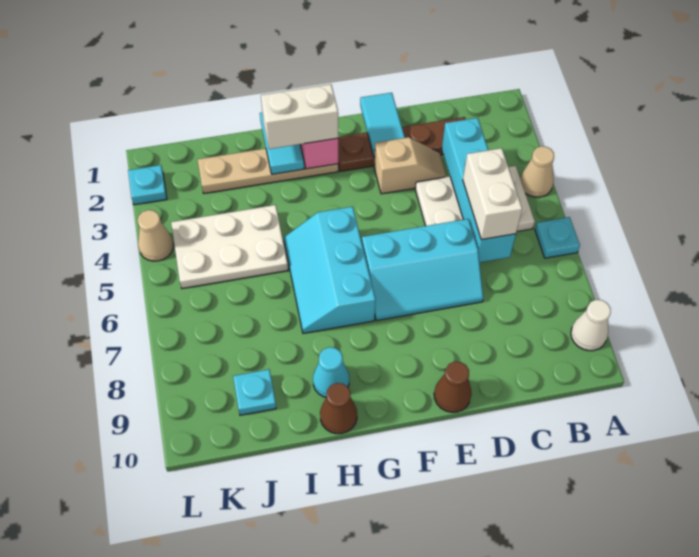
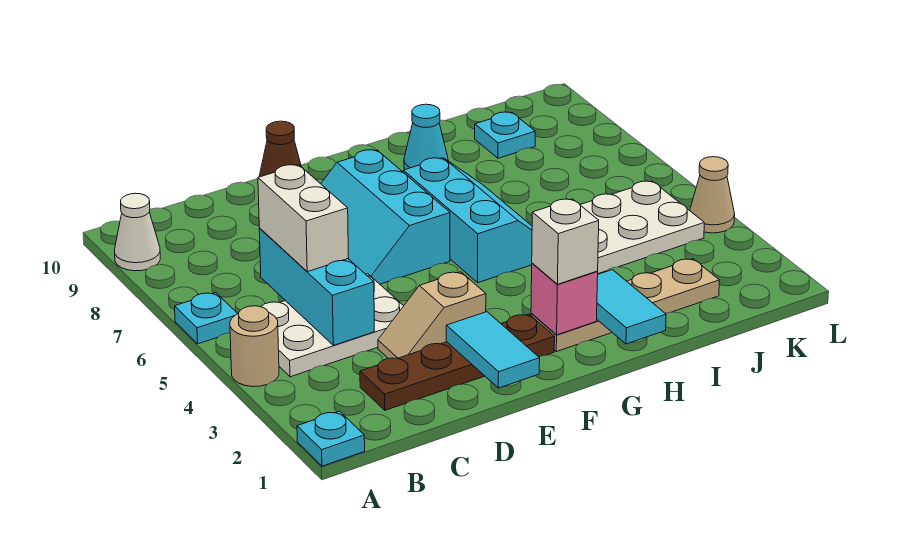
tan 1x1 cone [520,146,554,197] -> tan 1x1 round brick [230,306,279,387]
cyan 1x4 brick [442,118,516,262] -> cyan 1x3 brick [259,228,374,345]
cyan 2x3 slope [362,219,483,321] -> cyan 2x3 slope turned to [321,150,450,284]
white 1x2 brick [261,84,338,149] -> white 1x1 brick [532,199,599,284]
brown 1x1 cone [320,383,357,434] -> none
cyan 1x1 plate [128,165,167,205] -> cyan 1x1 plate moved to [297,411,365,466]

